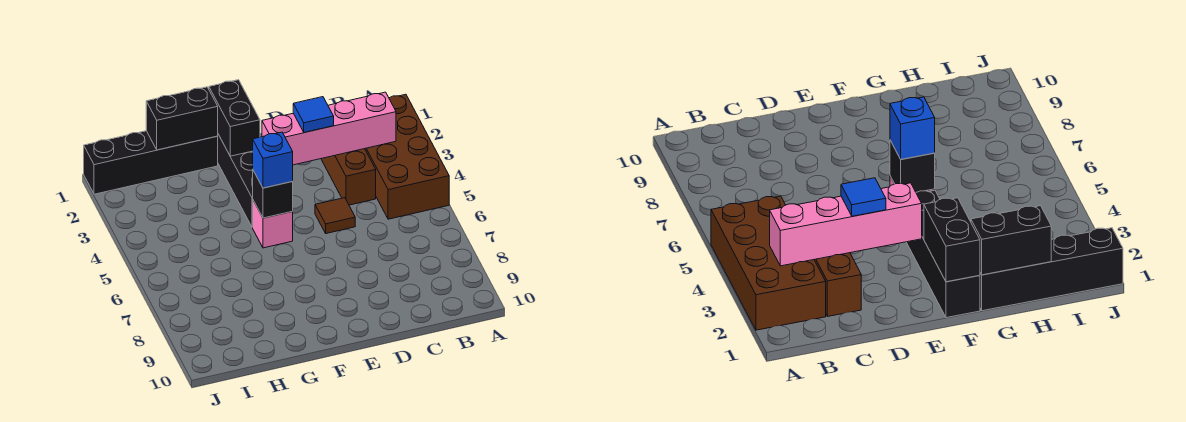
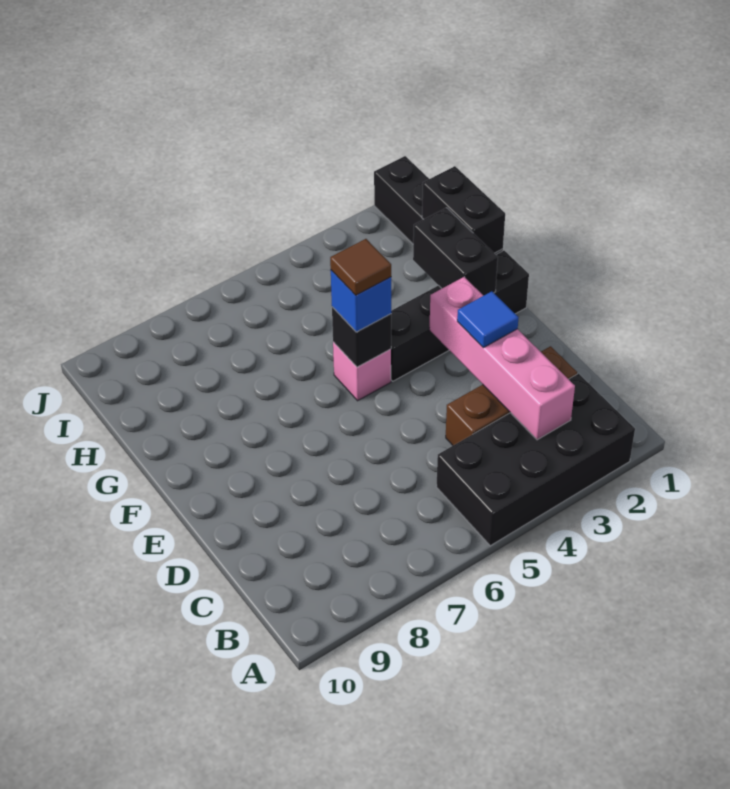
brown 2x4 brick [365,94,449,219] -> black 2x4 brick [436,374,635,546]
brown 1x1 tile [315,198,355,234] -> brown 1x1 tile moved to [330,239,391,295]
black 1x2 brick [209,80,260,156] -> black 1x2 brick turned to [413,208,498,296]

